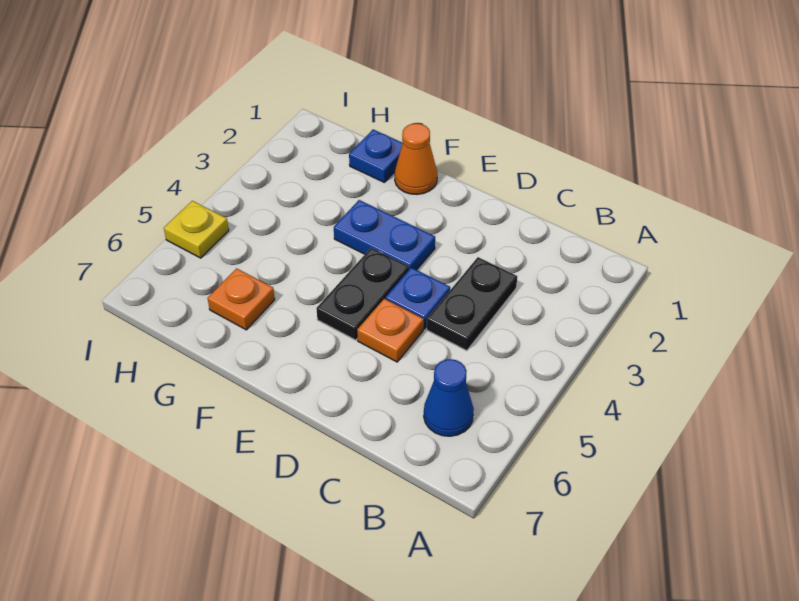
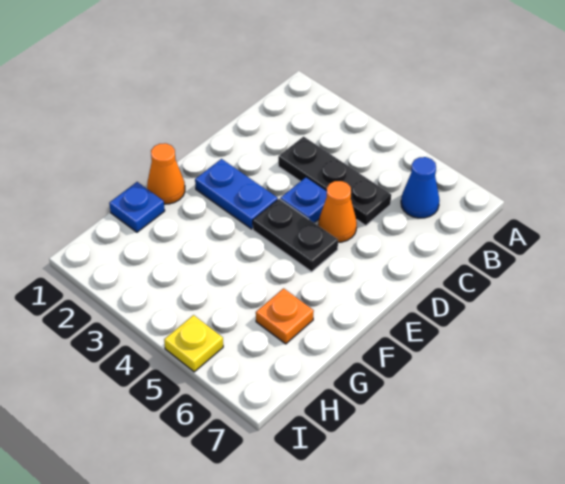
black 1x2 plate [427,257,517,351] -> black 1x3 plate [278,137,391,226]
orange 1x1 plate [357,299,424,362] -> orange 1x1 cone [318,181,357,242]
blue 1x2 plate [334,200,435,270] -> blue 1x2 plate turned to [195,159,278,229]

